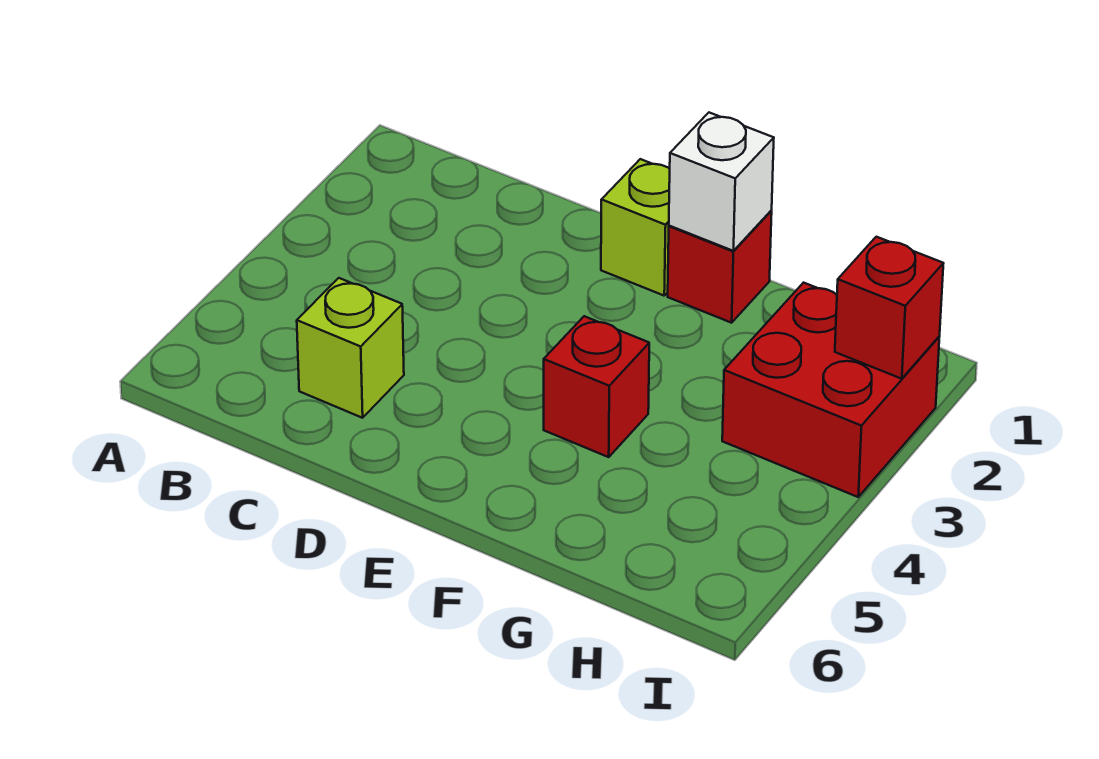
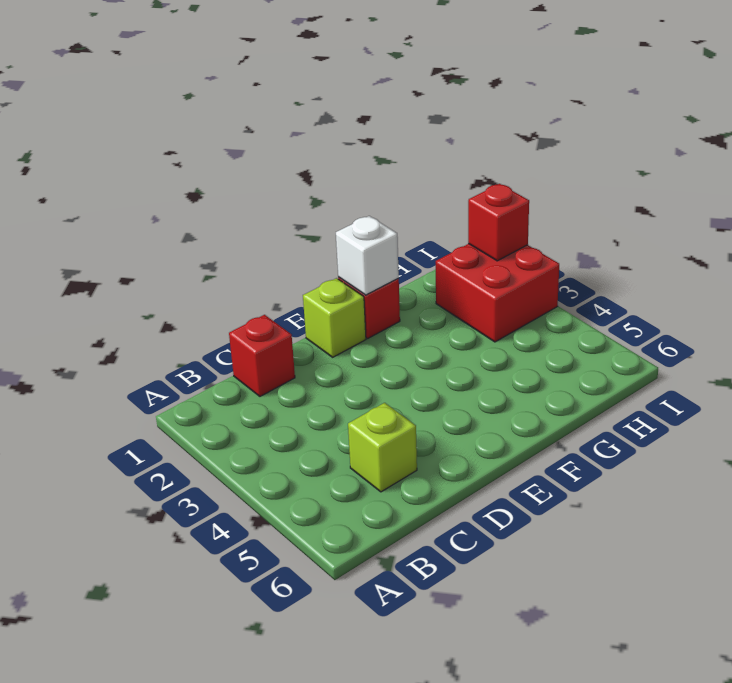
red 1x1 brick [544,316,649,457] -> red 1x1 brick moved to [229,315,295,396]

